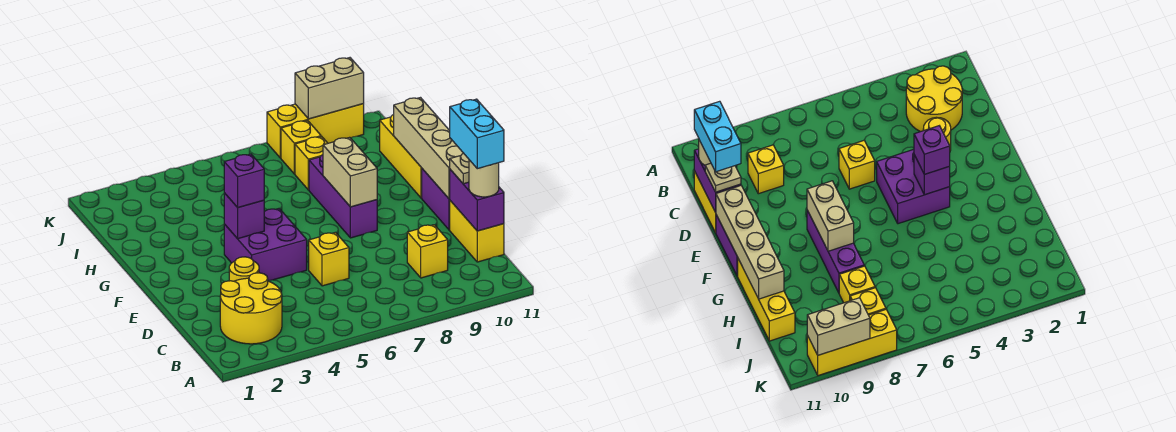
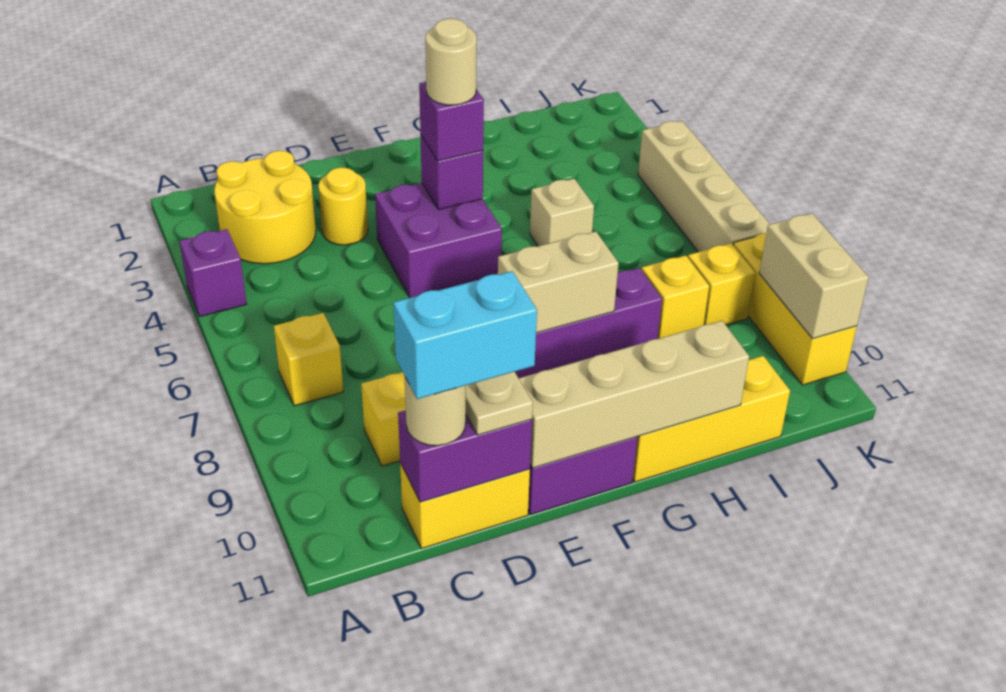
none -> purple 1x1 brick [180,229,246,317]
yellow 1x1 brick [309,232,349,286] -> yellow 1x1 brick moved to [274,313,343,406]
none -> tan 1x1 round brick [425,19,477,105]
none -> tan 1x1 brick [530,179,594,246]
none -> tan 1x4 brick [638,121,770,252]

